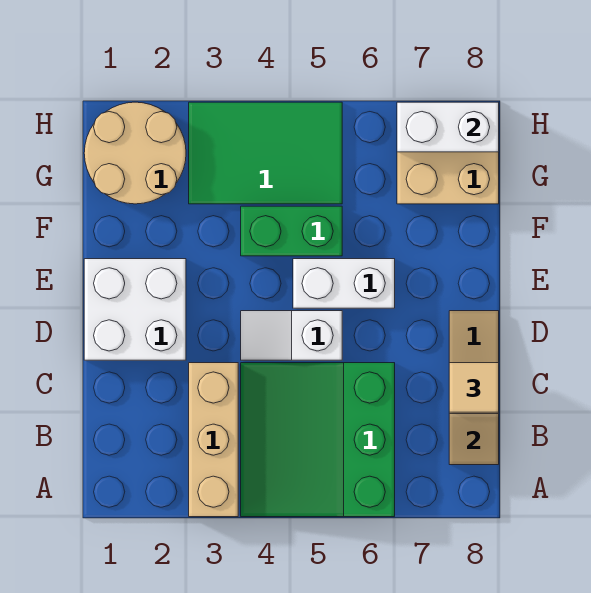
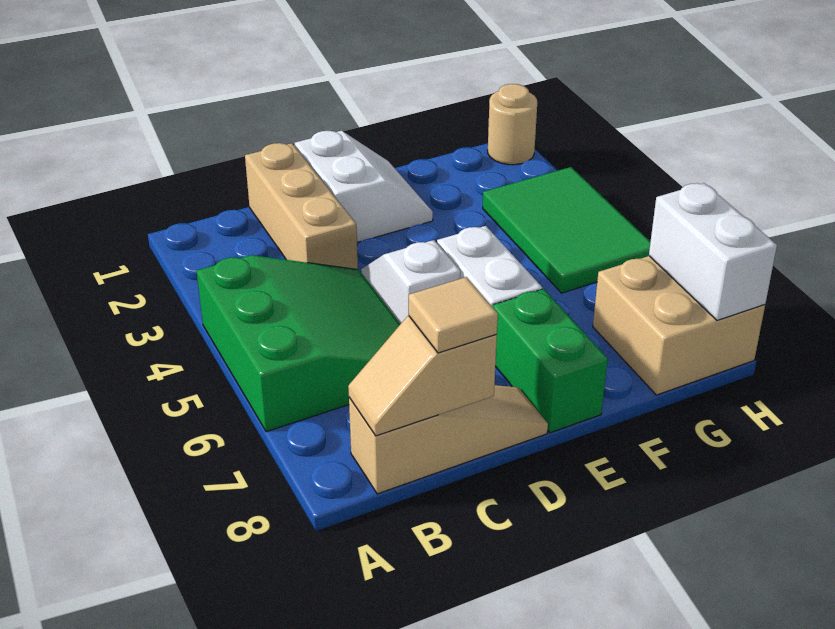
tan 1x3 brick [189,363,238,517] -> tan 1x3 brick turned to [245,143,358,269]
green 3x3 slope [241,363,395,517] -> green 3x3 slope turned to [197,255,400,432]
white 2x2 brick [84,259,186,360] -> white 2x2 slope [295,131,433,242]
green 1x2 brick [241,206,342,256] -> green 1x2 brick moved to [493,289,608,433]
tan 2x2 round brick [84,102,186,204] -> tan 1x1 round brick [488,84,537,165]

